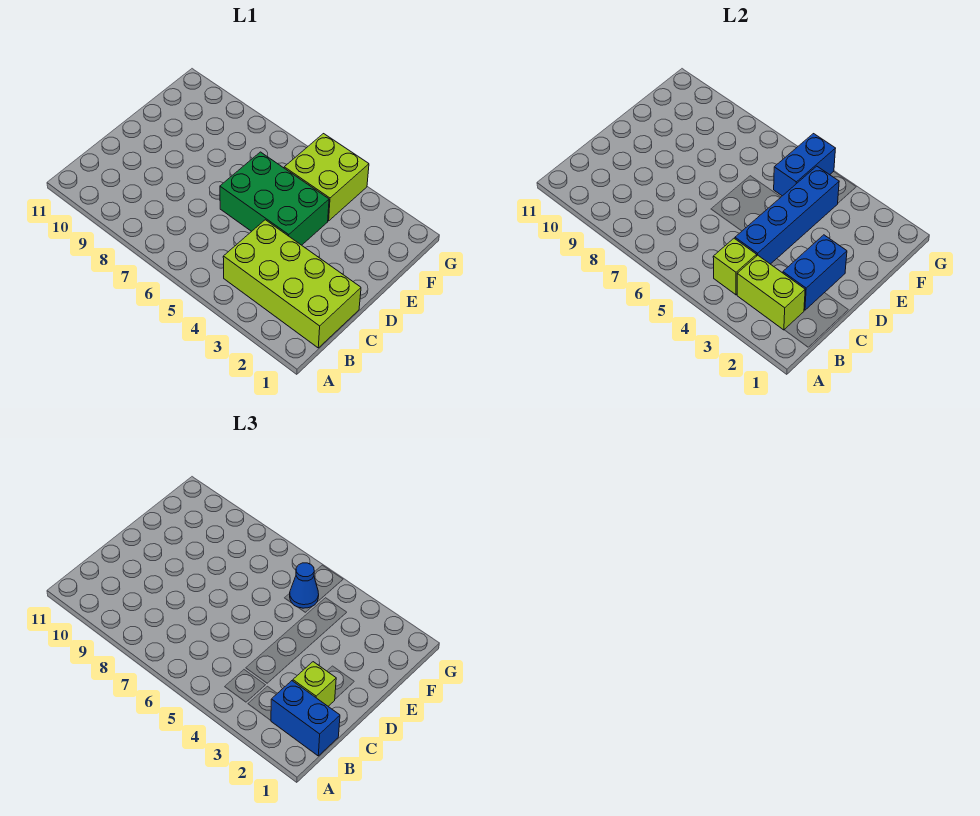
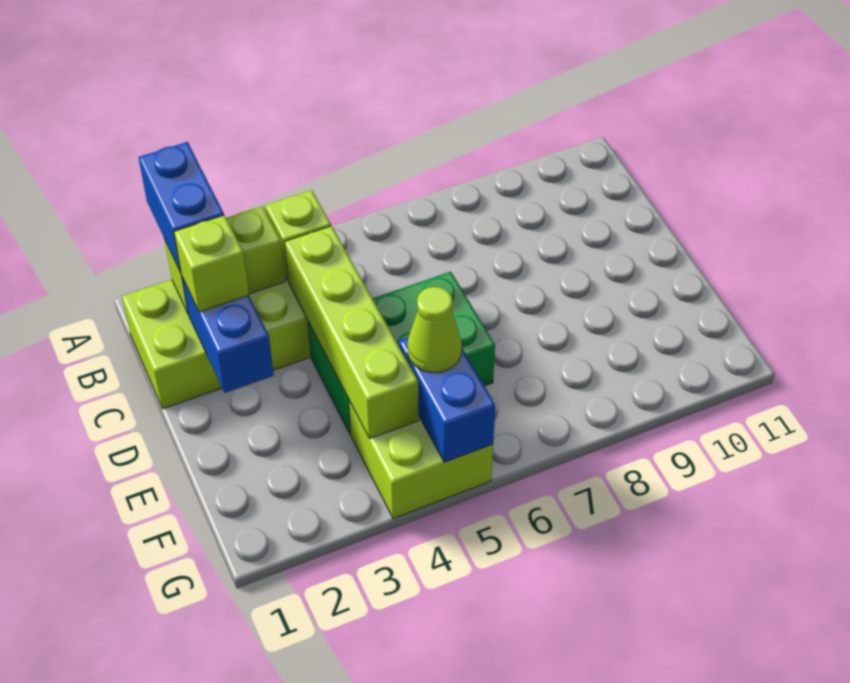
blue 1x2 brick [271,681,340,756] -> blue 1x2 brick turned to [138,142,224,273]
blue 1x4 brick [735,166,839,264] -> lime 1x4 brick [284,226,419,439]
blue 1x1 cone [290,563,319,608] -> lime 1x1 cone [407,287,462,373]

